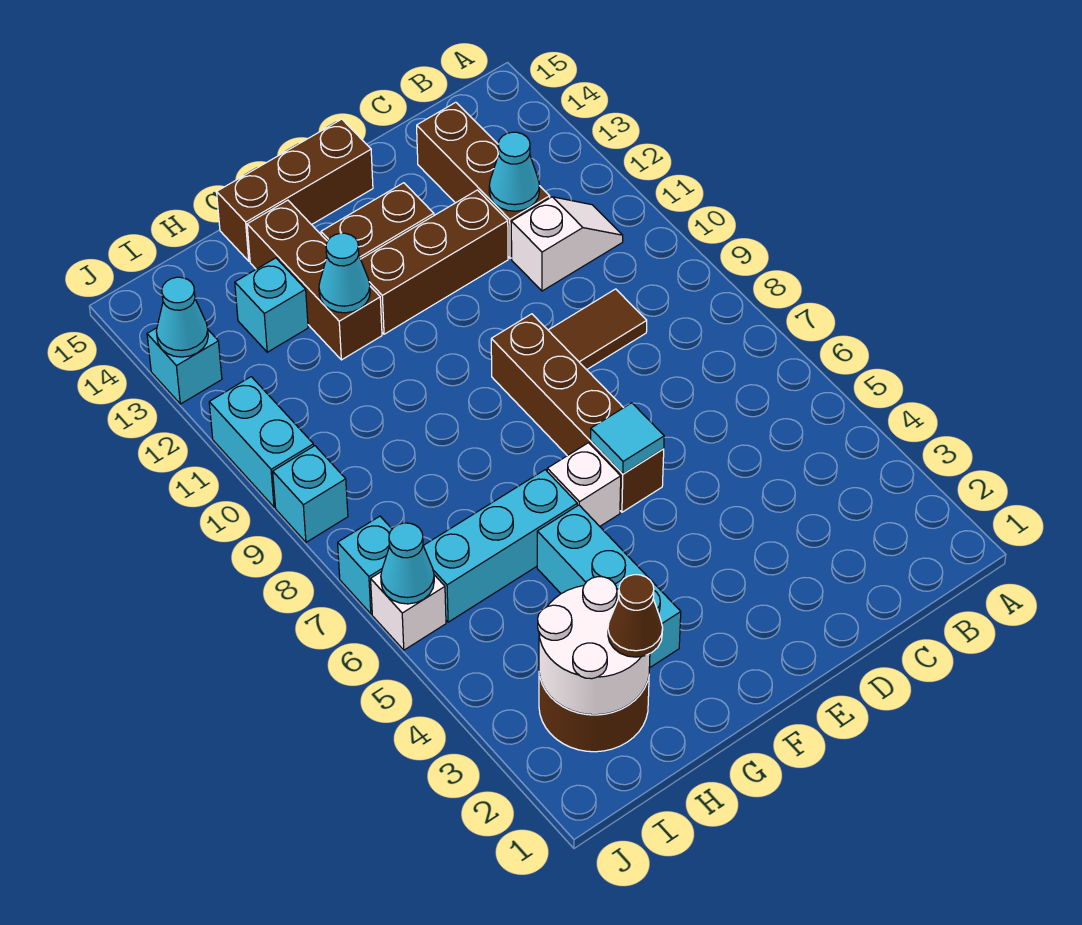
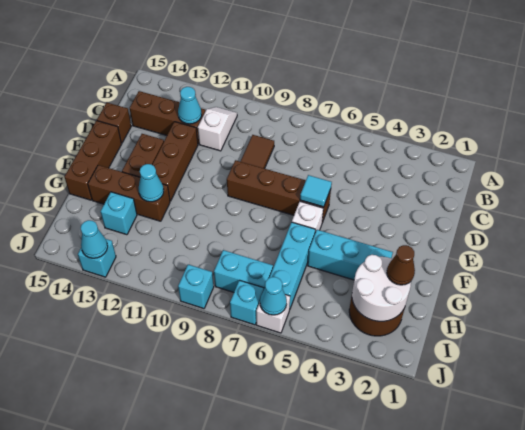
none -> brown 1x1 brick [97,103,131,143]
cyan 1x2 brick [209,377,314,507] -> cyan 1x2 brick moved to [214,250,273,292]

